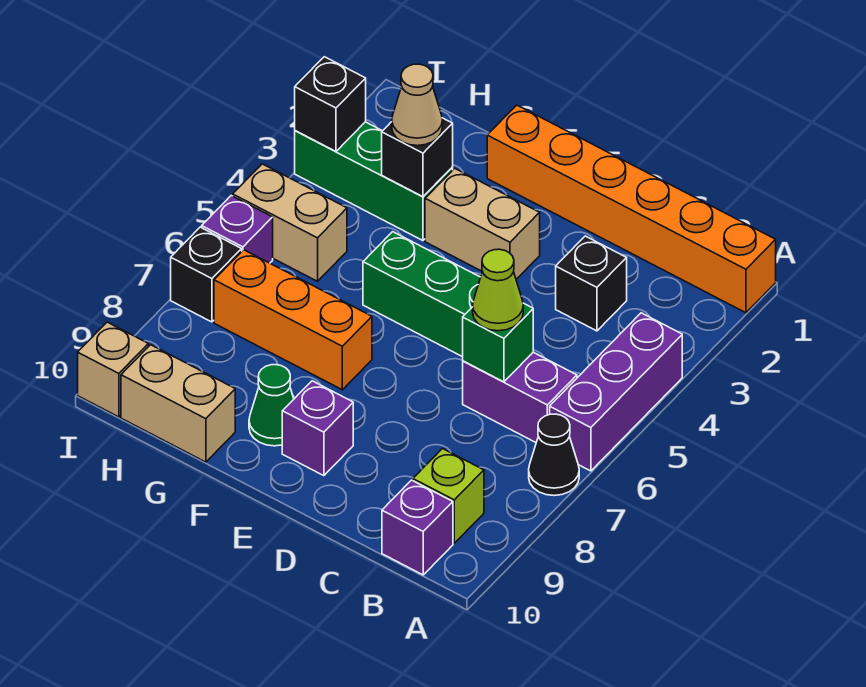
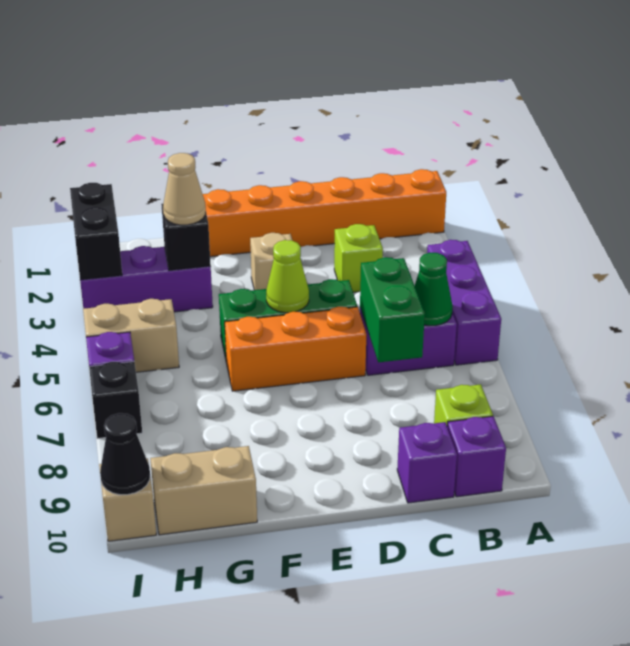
black 1x1 cone [529,414,579,496] -> black 1x1 cone moved to [100,413,150,495]
black 1x1 brick [556,236,627,331] -> lime 1x1 brick [334,224,383,292]
green 1x1 brick [463,303,533,382] -> green 1x2 brick [360,257,425,362]
lime 1x1 cone [473,249,523,331] -> lime 1x1 cone moved to [266,240,309,313]
tan 1x2 brick [425,168,540,279] -> tan 1x1 brick [250,233,293,290]
purple 1x1 brick [282,381,353,476] -> purple 1x1 brick moved to [397,422,457,503]
orange 1x3 brick [214,250,372,390] -> orange 1x3 brick moved to [225,307,366,391]
green 1x1 cone [249,365,294,446] -> green 1x1 cone moved to [415,253,453,326]
green 1x3 brick [295,122,453,241] -> purple 1x3 brick [80,246,213,312]
black 1x1 brick [295,57,366,152] -> black 1x2 brick [70,183,122,280]

